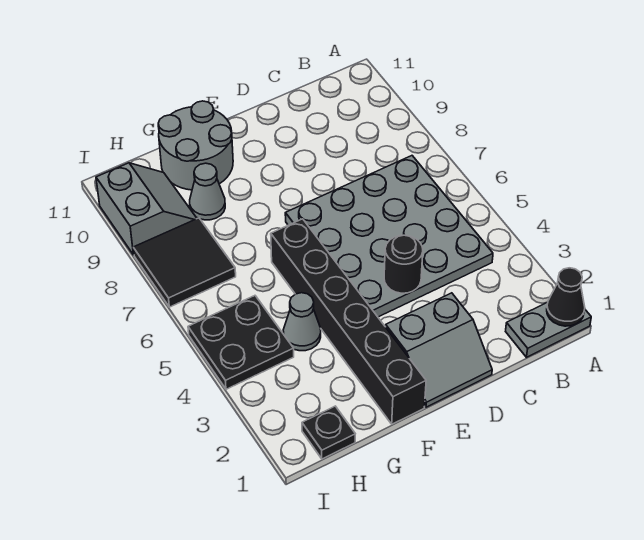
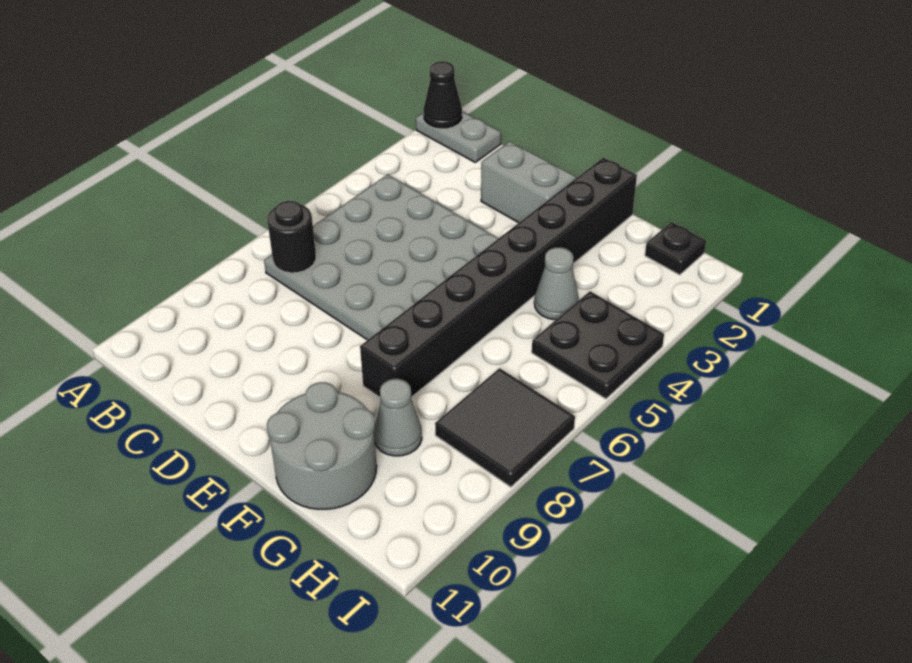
black 1x1 round brick [384,235,423,293] -> black 1x1 round brick moved to [267,201,316,273]
black 1x6 brick [271,219,426,424] -> black 1x8 brick [360,158,637,397]
grey 2x2 slope [96,163,197,255] -> none

